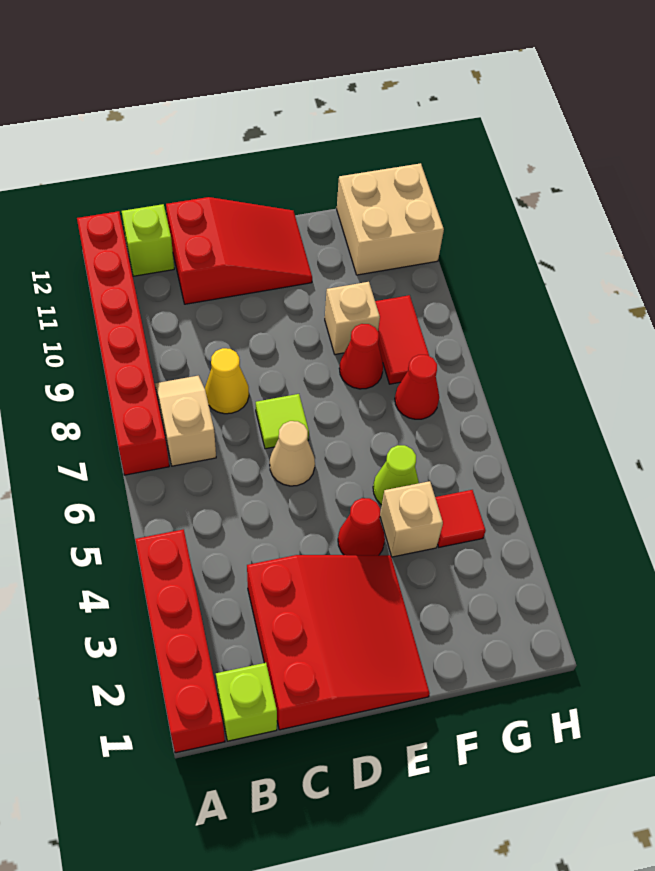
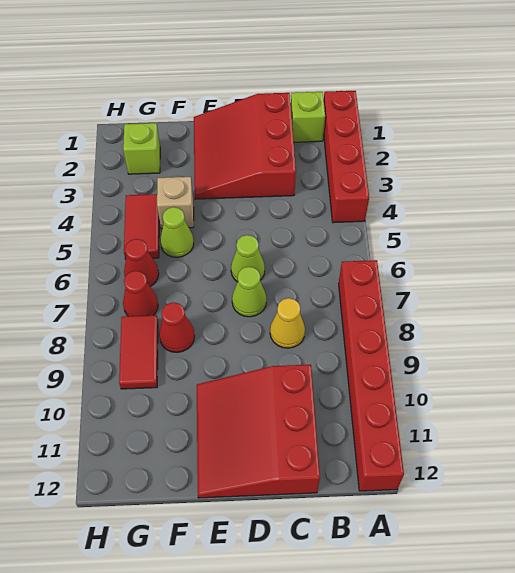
tan 1x2 slope [155,376,216,466] -> none
lime 1x1 brick [122,204,174,276] -> lime 1x1 brick moved to [123,123,160,174]
red 2x3 slope [166,197,312,304] -> red 3x3 slope [197,365,320,498]
tan 1x1 cone [270,421,315,486] -> lime 1x1 cone [231,235,265,282]
lime 1x1 tile [256,394,309,449] -> lime 1x1 cone [232,267,267,317]
red 1x1 cone [338,498,385,555] -> red 1x1 cone moved to [124,239,159,287]
tan 1x1 brick [325,282,380,354] -> none
red 1x1 tile [435,490,486,547] -> red 1x2 tile [124,194,159,259]
tan 2x2 brick [337,163,444,275] -> none

